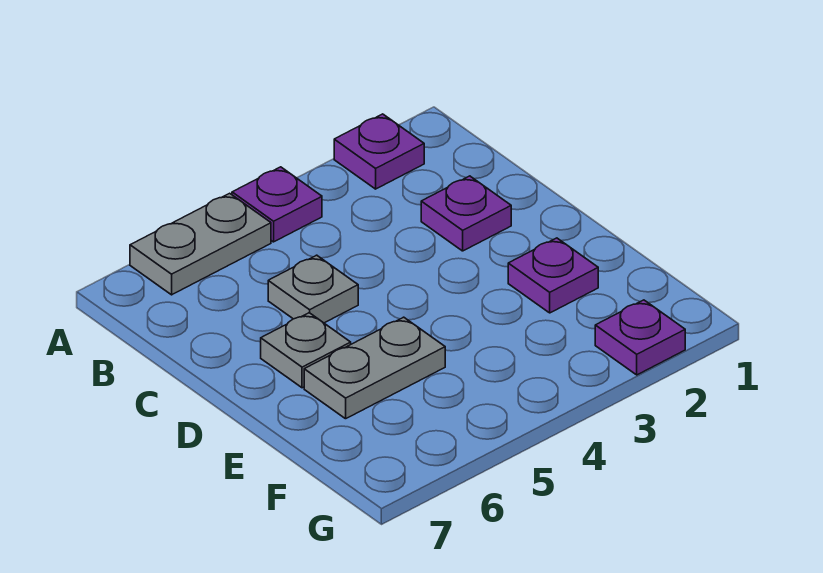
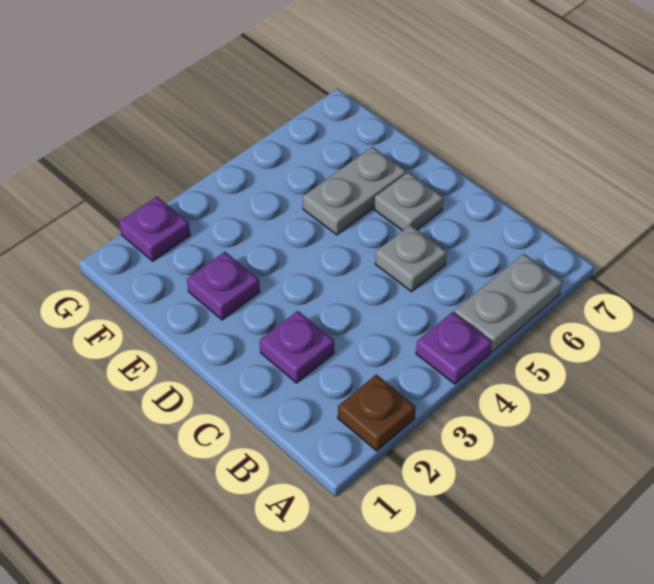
purple 1x1 plate [334,114,424,189] -> brown 1x1 plate [338,374,416,451]

